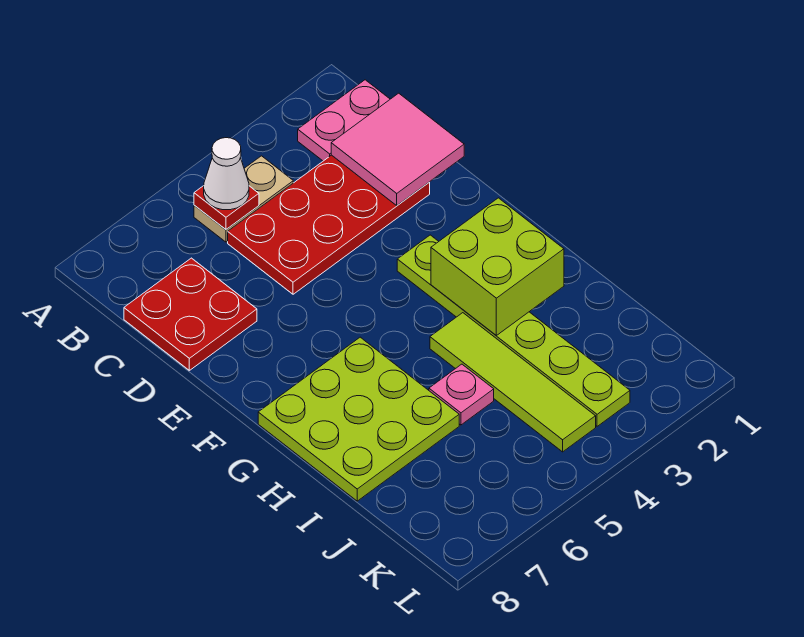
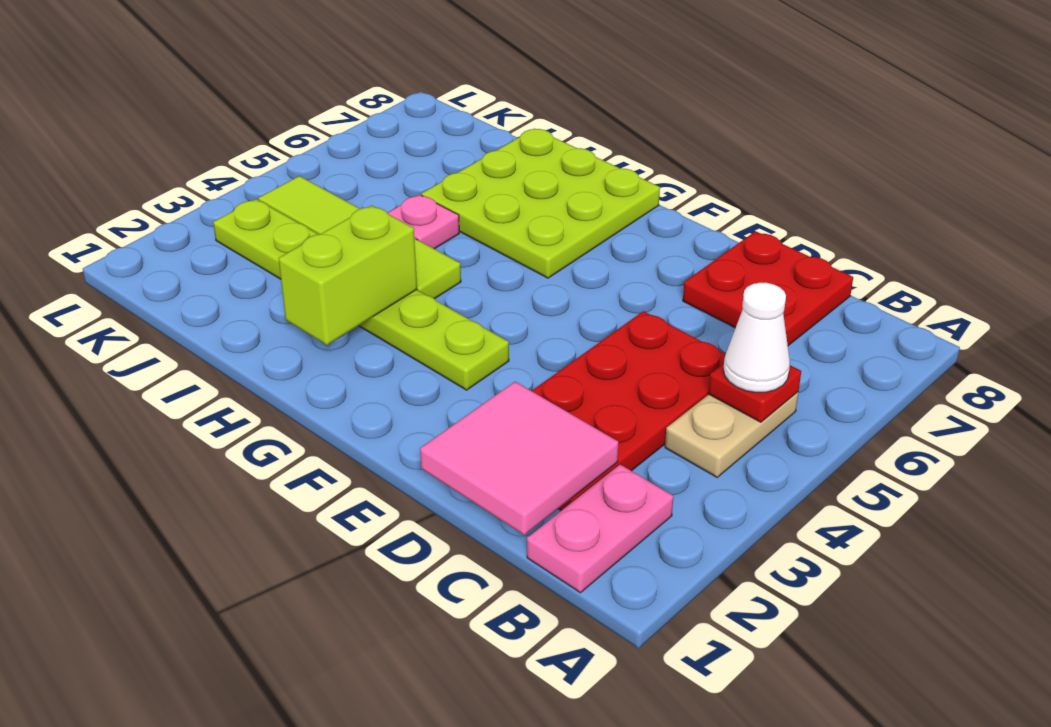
lime 2x2 brick [431,198,564,335] -> lime 1x2 brick [278,205,417,345]

